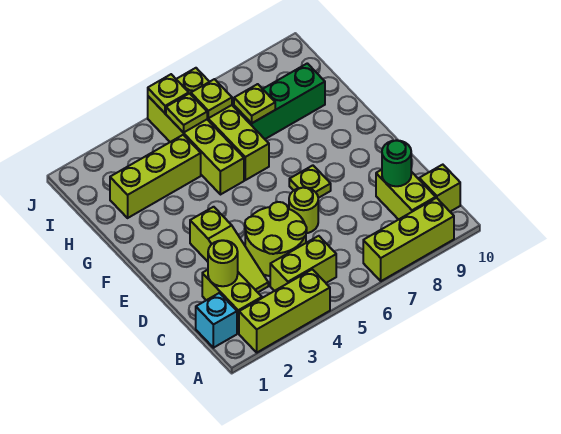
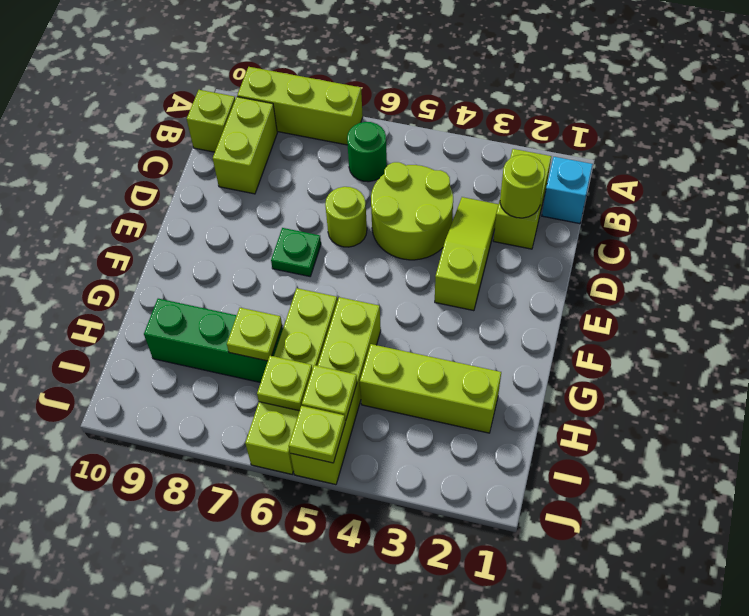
lime 1x3 brick [239,269,330,352] -> none
lime 1x2 brick [270,236,336,291] -> none
green 1x1 round brick [382,140,411,186] -> green 1x1 round brick moved to [347,122,387,182]
lime 1x1 plate [289,165,331,198] -> green 1x1 plate [271,228,321,276]

